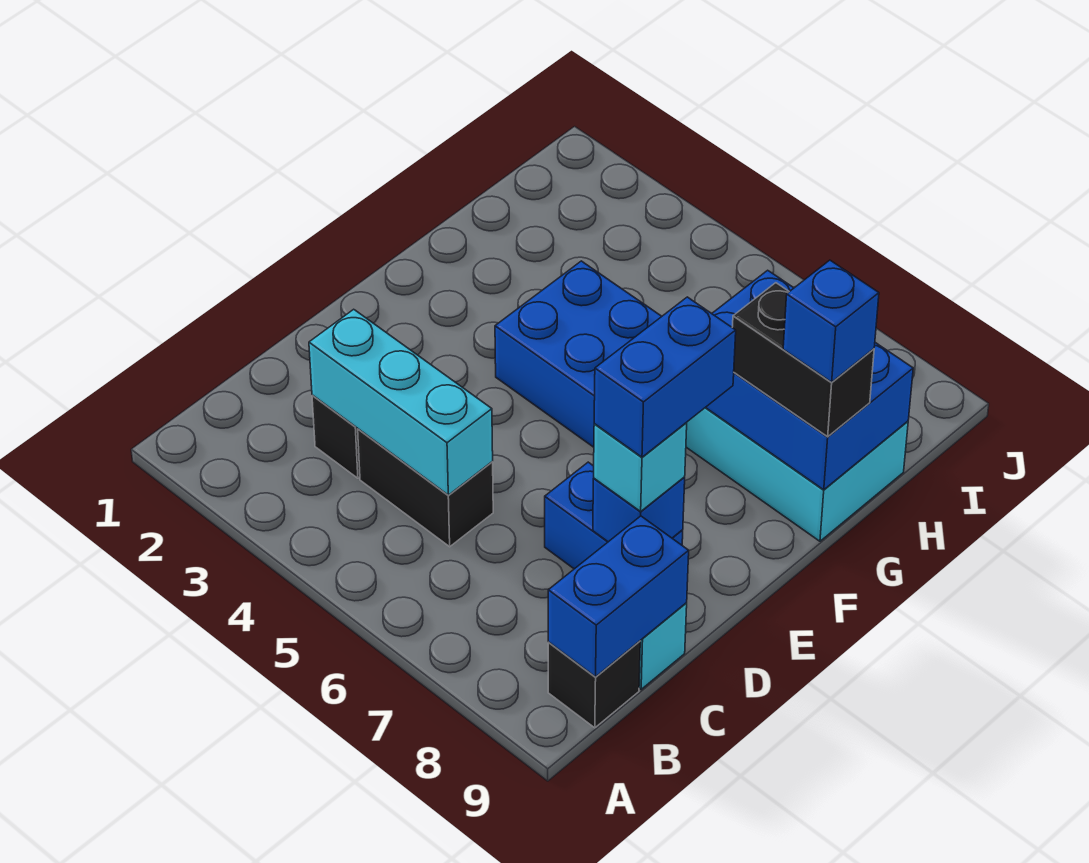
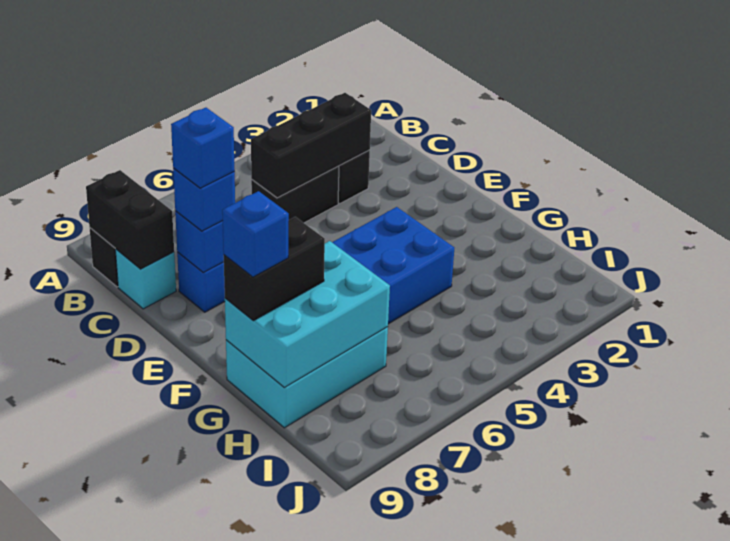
blue 1x2 brick [548,516,689,677] -> black 1x2 brick [86,170,174,269]
cyan 1x3 brick [309,309,493,495] -> black 1x3 brick [251,93,371,198]
cyan 1x1 brick [594,423,687,511] -> blue 1x1 brick [173,168,235,231]
blue 1x2 brick [594,297,736,457] -> blue 1x1 brick [171,108,235,188]
blue 2x3 brick [705,270,913,490] -> cyan 2x3 brick [225,241,390,387]

